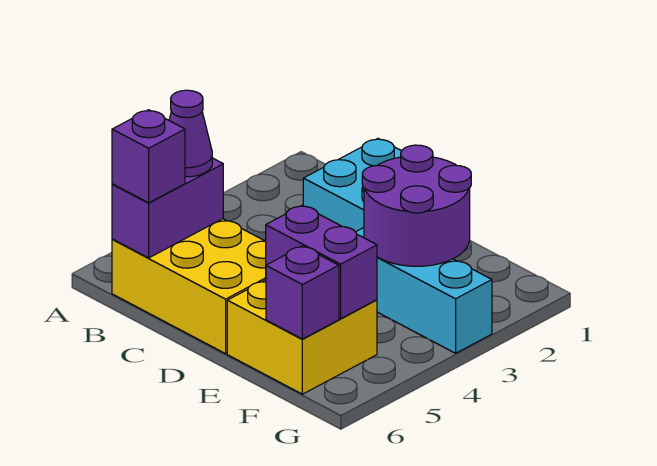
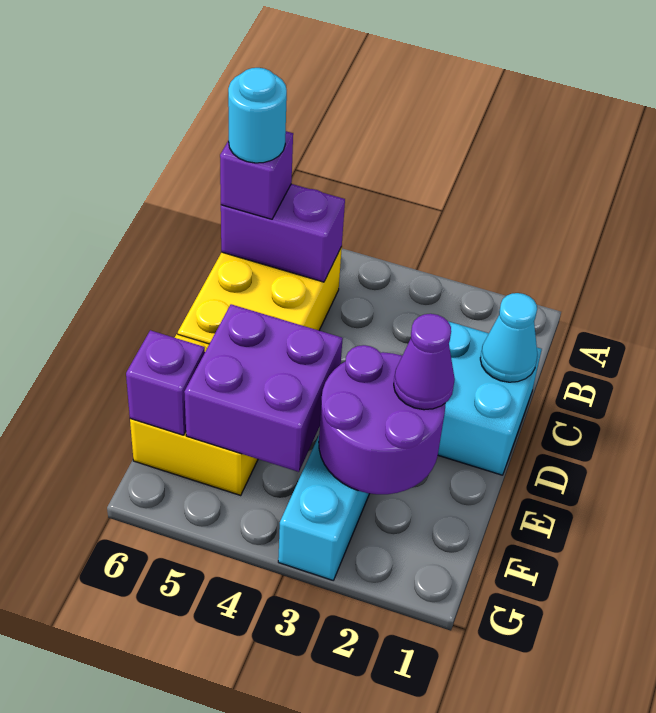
purple 1x1 cone [169,90,212,177] -> purple 1x1 cone moved to [394,314,455,410]
none -> cyan 1x1 round brick [228,68,287,163]
none -> cyan 1x1 cone [480,293,537,382]
purple 1x2 brick [266,206,377,319] -> purple 2x2 brick [184,304,343,472]

